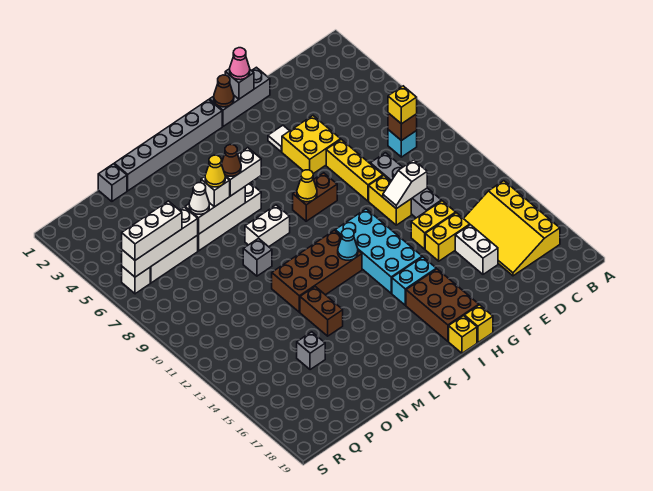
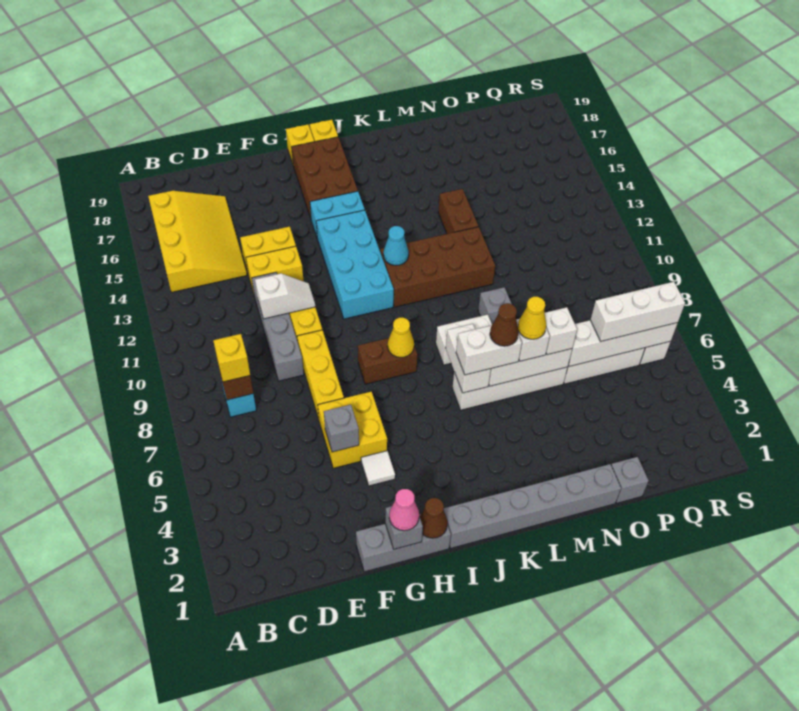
white 1x2 brick [455,225,498,274] -> white 1x2 brick moved to [445,324,491,393]
white 1x1 cone [189,183,209,214] -> white 1x1 brick [545,307,577,355]
grey 1x1 brick [297,332,325,370] -> grey 1x1 brick moved to [324,405,359,452]

